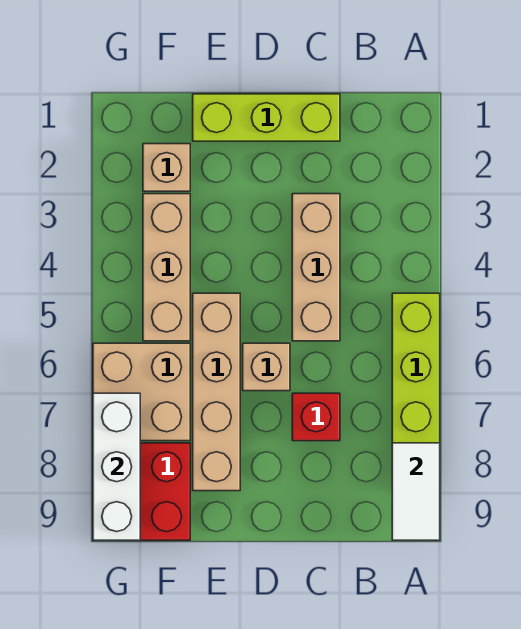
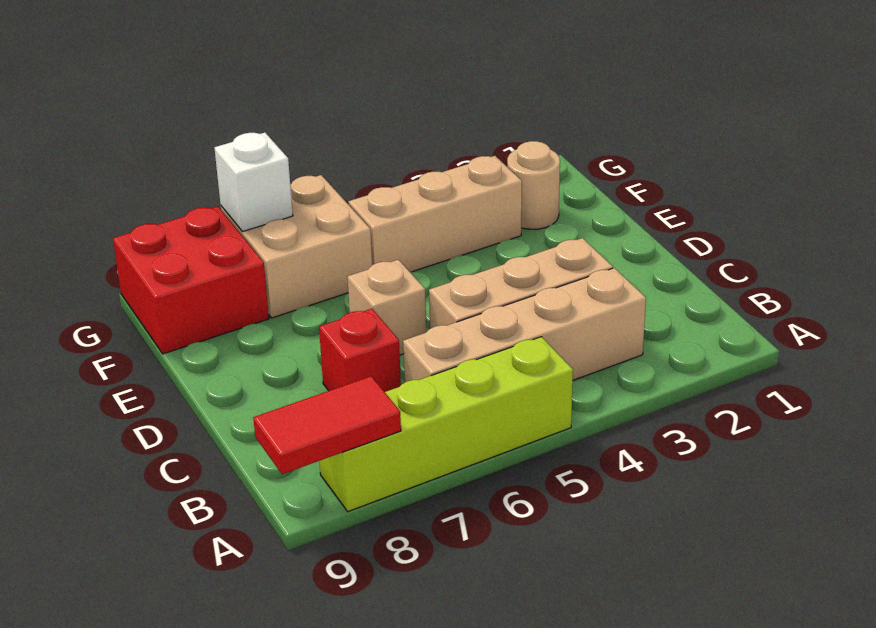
white 1x2 tile [392,443,440,540] -> red 1x2 tile [253,376,401,474]
lime 1x3 brick [193,94,340,141] -> none
tan 1x4 brick [193,293,240,491] -> tan 1x4 brick moved to [403,268,646,382]
tan 1x1 brick [143,144,190,191] -> tan 1x1 round brick [507,141,560,229]
white 1x3 brick [93,393,140,540] -> white 1x1 brick [214,133,293,232]

